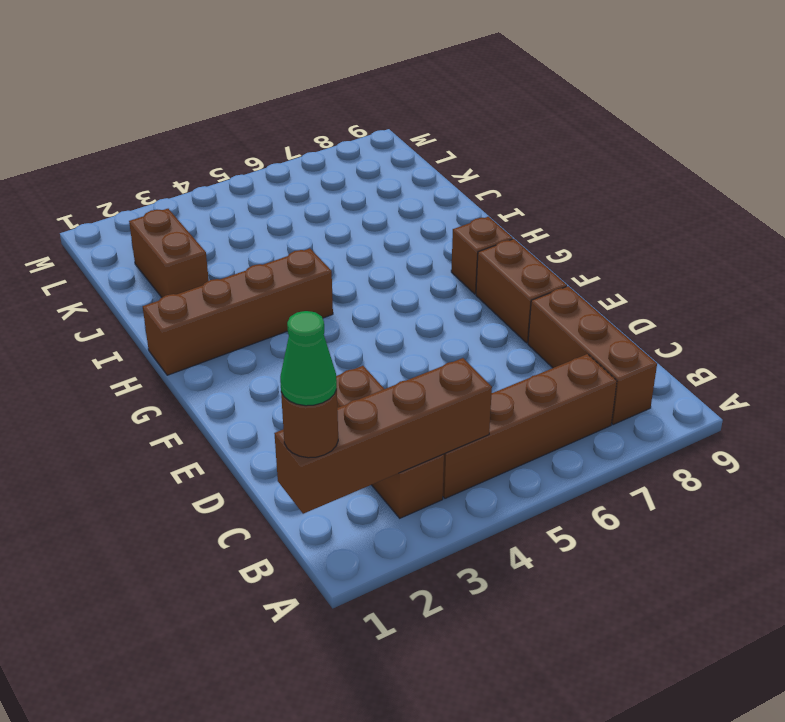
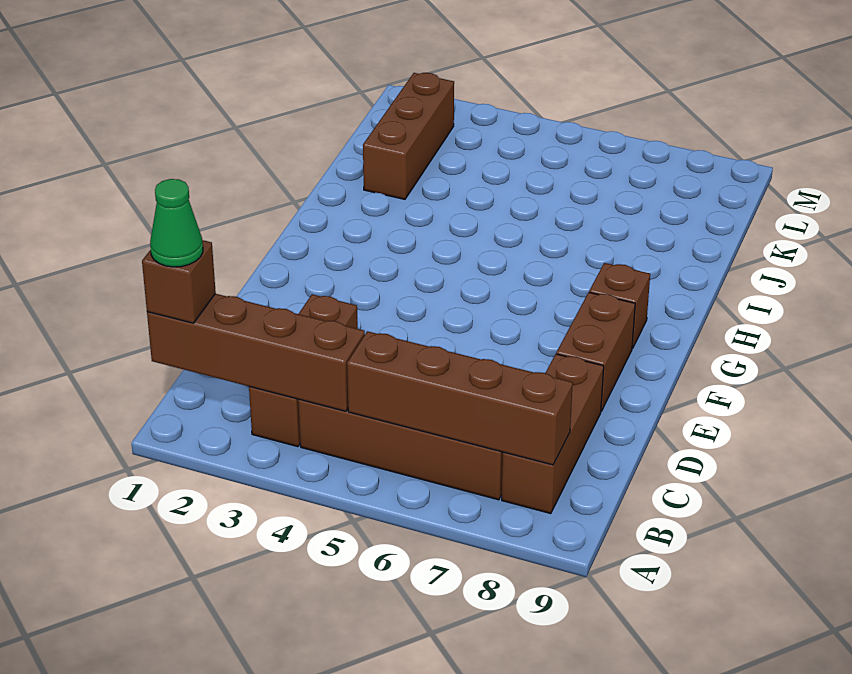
brown 1x1 round brick [281,390,338,458] -> brown 1x1 brick [142,240,216,323]
brown 1x4 brick [143,248,333,375] -> brown 1x4 brick moved to [347,331,573,465]
brown 1x2 brick [129,209,209,297] -> brown 1x3 brick [363,73,454,199]

